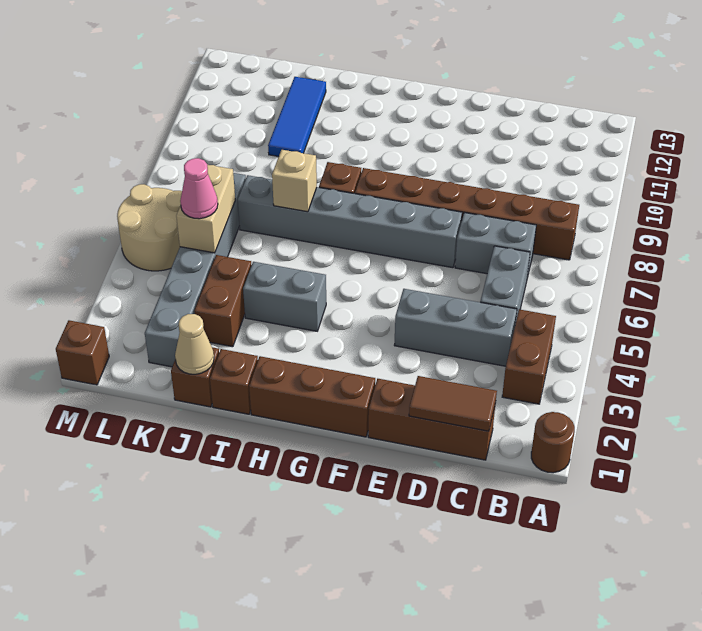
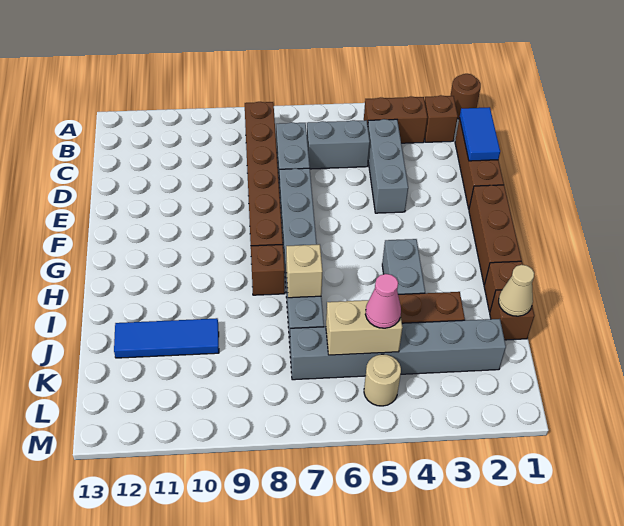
brown 1x2 tile [409,376,497,431] -> blue 1x2 tile [460,107,500,161]
tan 2x2 round brick [117,184,182,271] -> tan 1x1 round brick [364,354,401,406]
brown 1x1 brick [56,320,109,385] -> brown 1x1 brick moved to [425,95,458,142]

